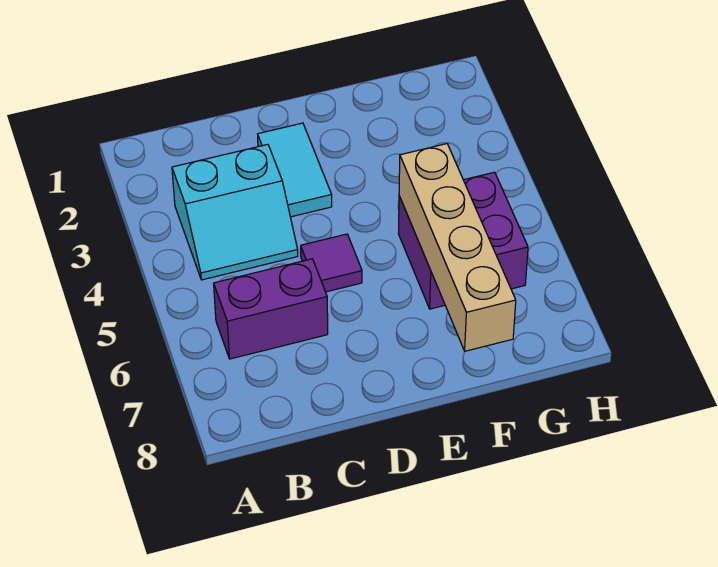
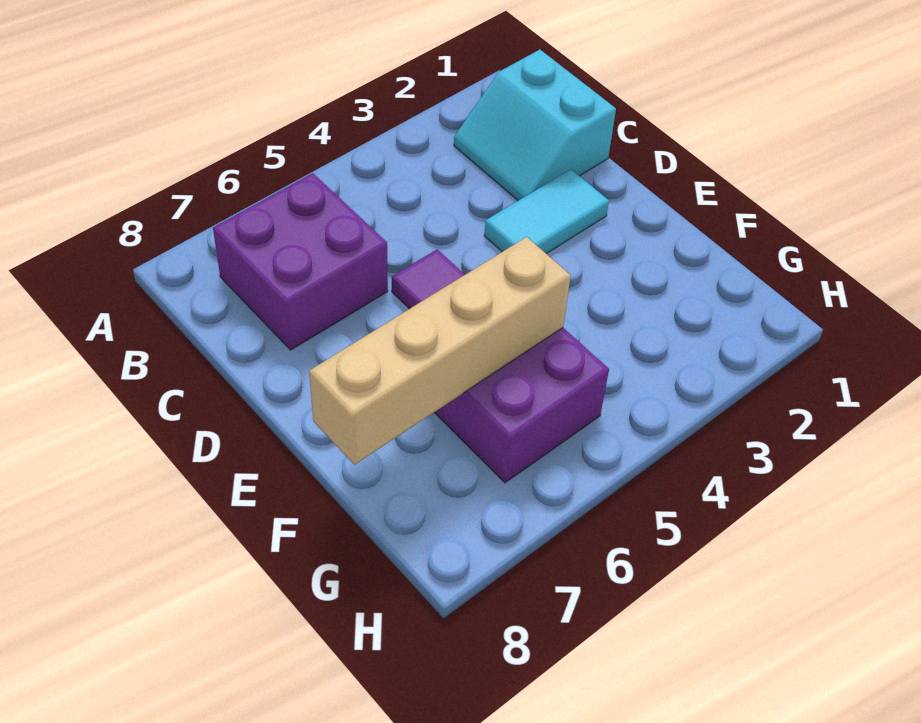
cyan 2x2 slope [172,145,298,280] -> cyan 2x2 slope moved to [454,50,616,200]
purple 1x2 brick [214,259,328,359] -> purple 2x2 brick [213,173,388,350]

